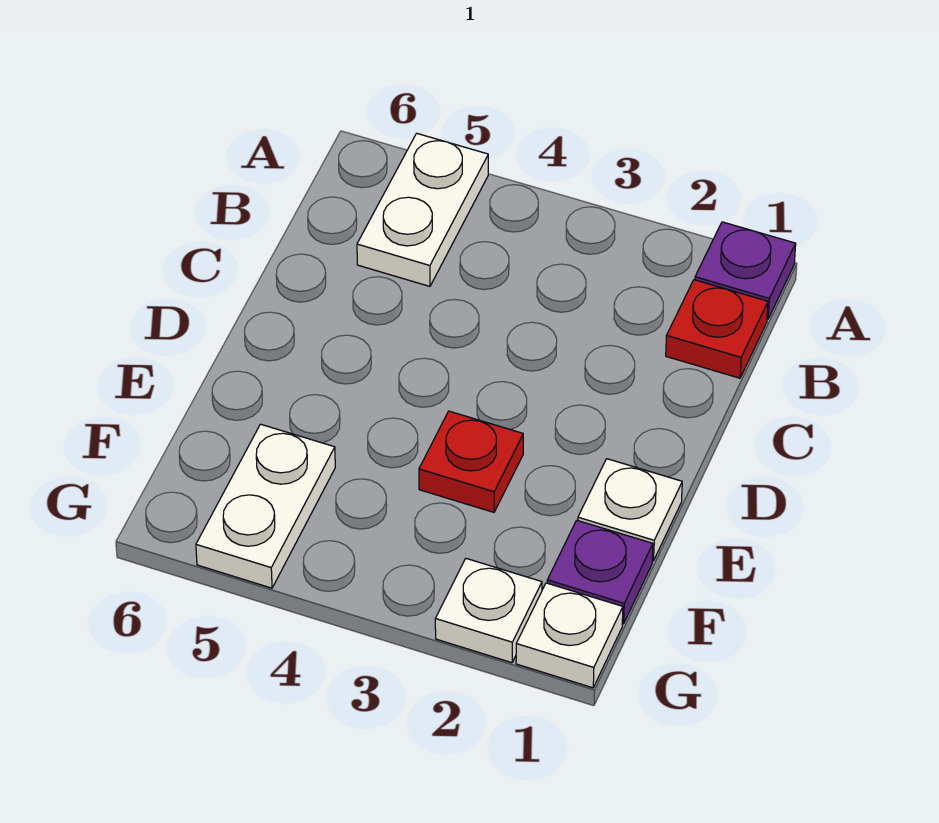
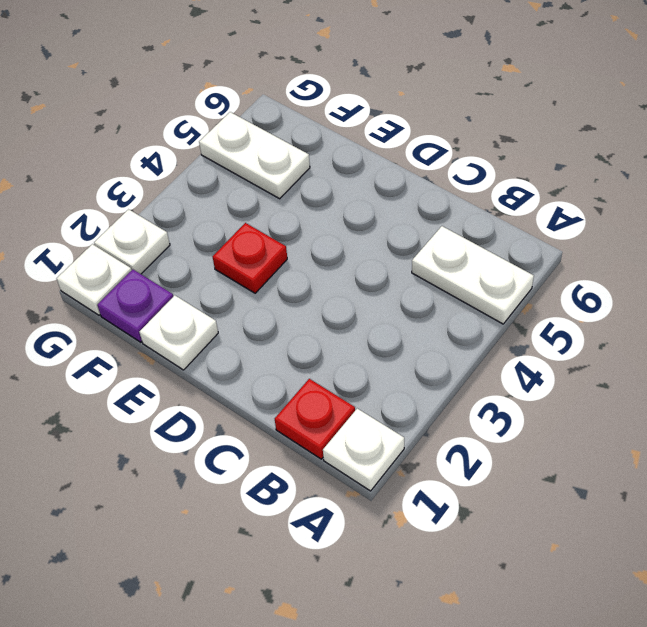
purple 1x1 plate [695,222,796,319] -> white 1x1 plate [323,409,404,491]

